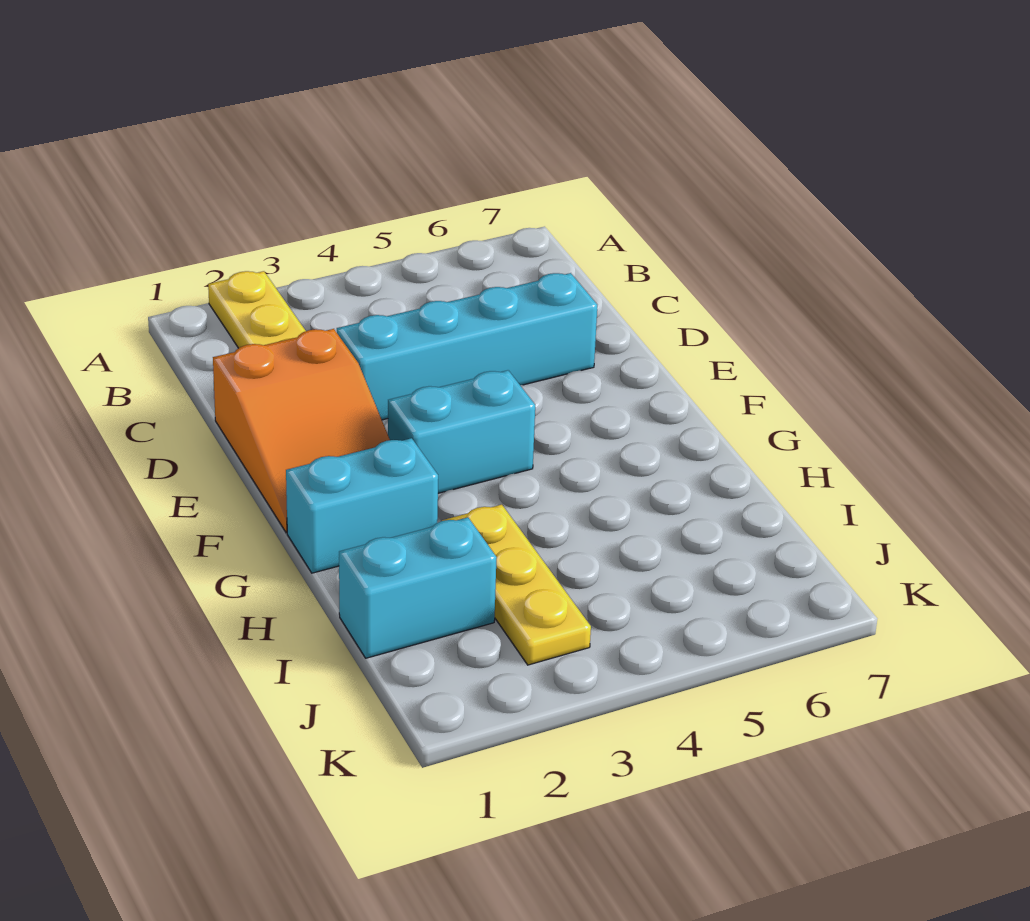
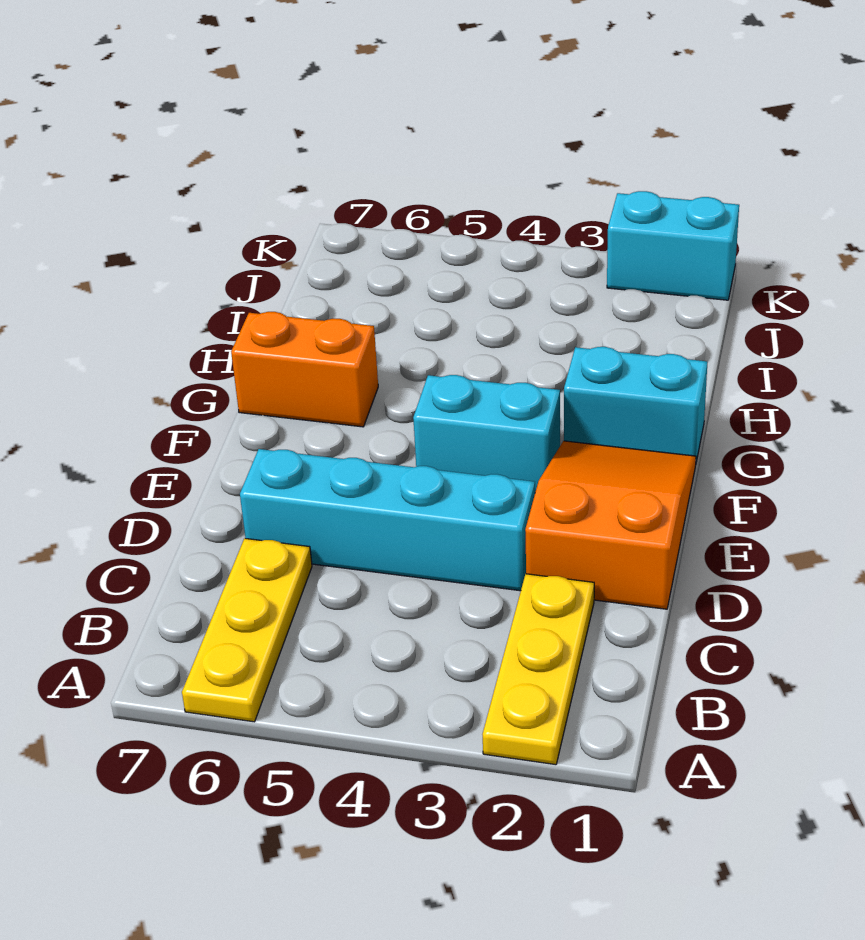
none -> orange 1x2 brick [231,312,378,427]
yellow 1x3 plate [442,505,591,665] -> yellow 1x3 plate moved to [182,538,312,722]
cyan 1x2 brick [339,517,497,658] -> cyan 1x2 brick moved to [607,191,739,300]

